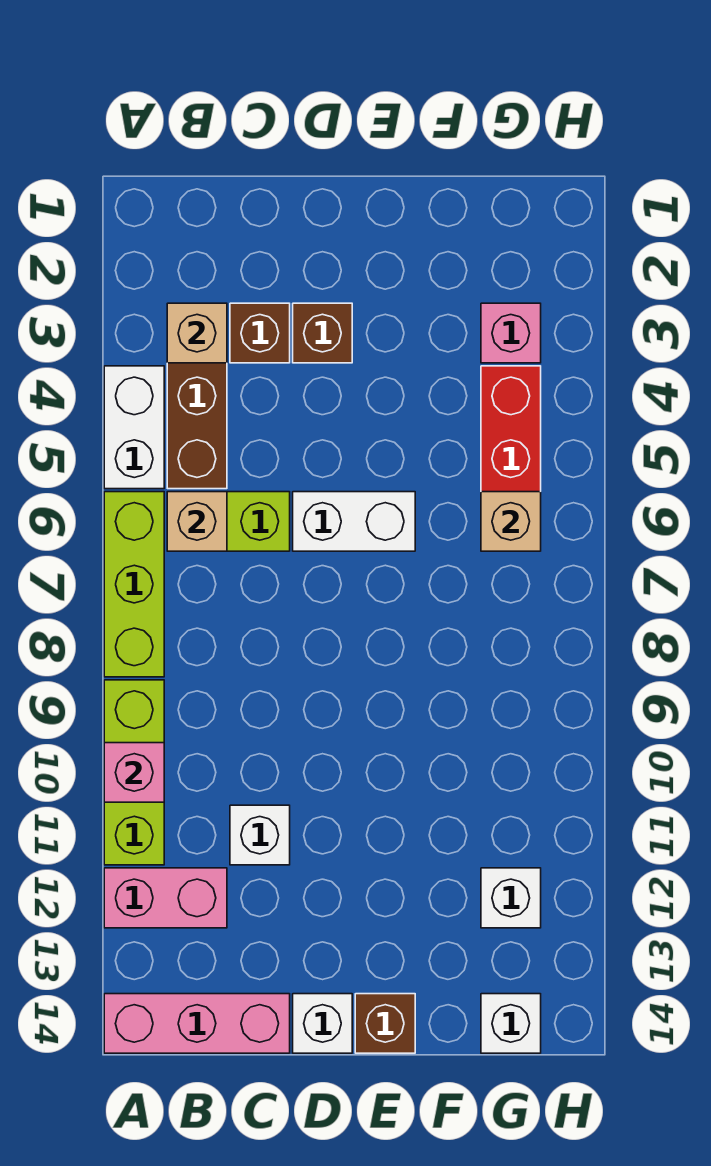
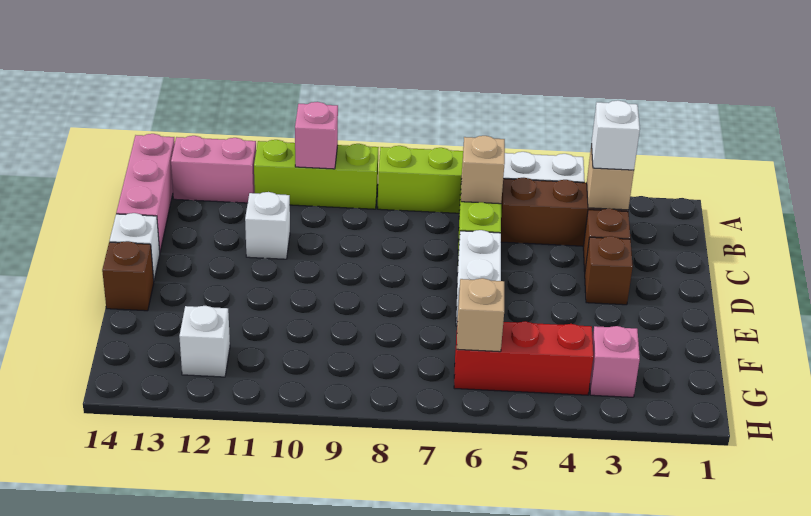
pink 1x2 brick [104,868,227,928] -> pink 1x2 brick turned to [171,136,256,203]
white 1x1 brick [481,994,541,1053] -> white 1x1 brick moved to [592,100,640,170]

